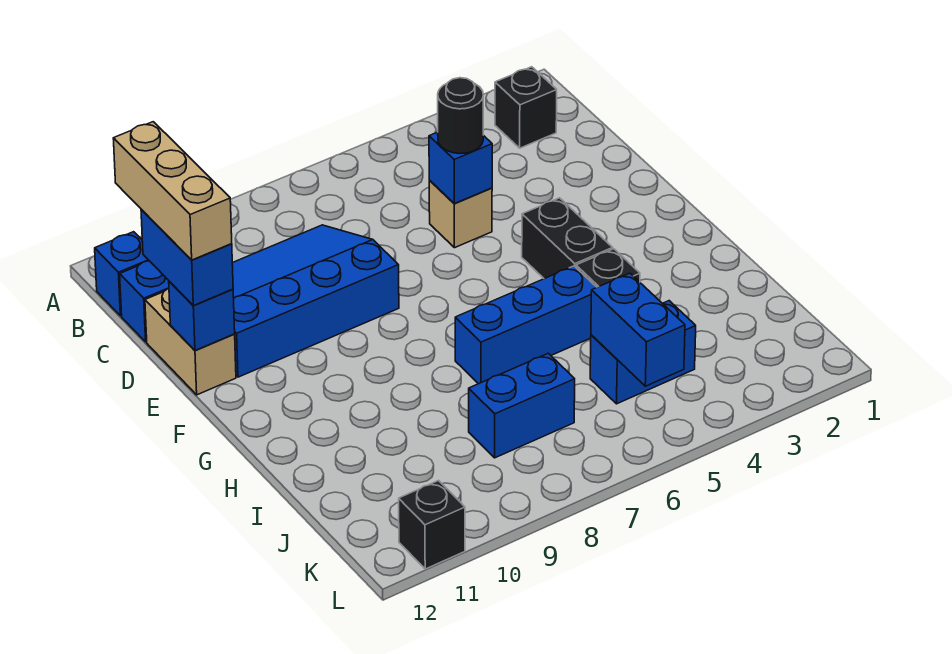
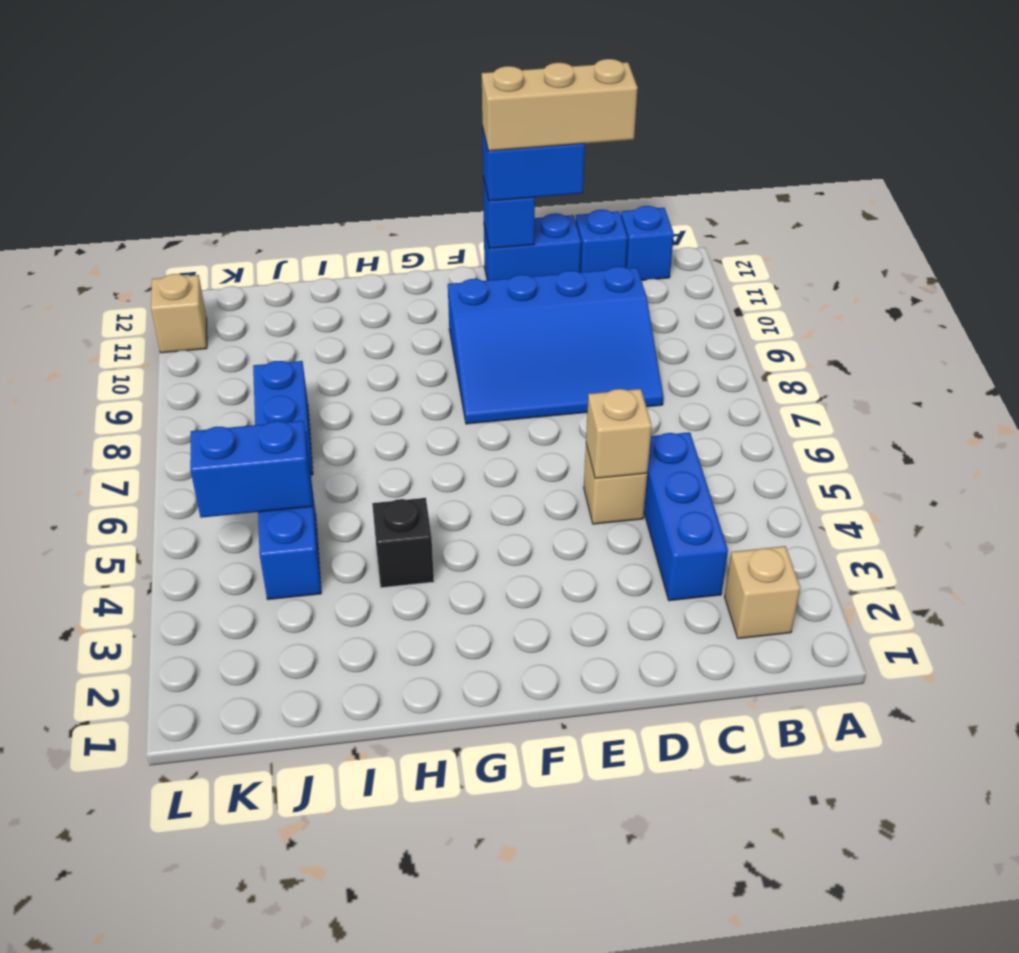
black 1x1 brick [495,67,557,148] -> tan 1x1 brick [725,546,800,639]
blue 3x4 slope [232,225,399,377] -> blue 3x4 slope turned to [448,266,663,424]
blue 1x1 brick [429,132,492,204] -> tan 1x1 brick [586,389,652,478]
black 1x1 round brick [438,78,483,154] -> none
tan 1x2 brick [145,288,236,395] -> blue 1x2 brick [484,213,581,280]
black 1x2 brick [522,198,613,279] -> none
blue 1x3 brick [455,266,597,384] -> blue 1x3 brick moved to [644,432,728,601]
black 1x1 brick [399,481,465,569] -> tan 1x1 brick [151,274,207,353]

